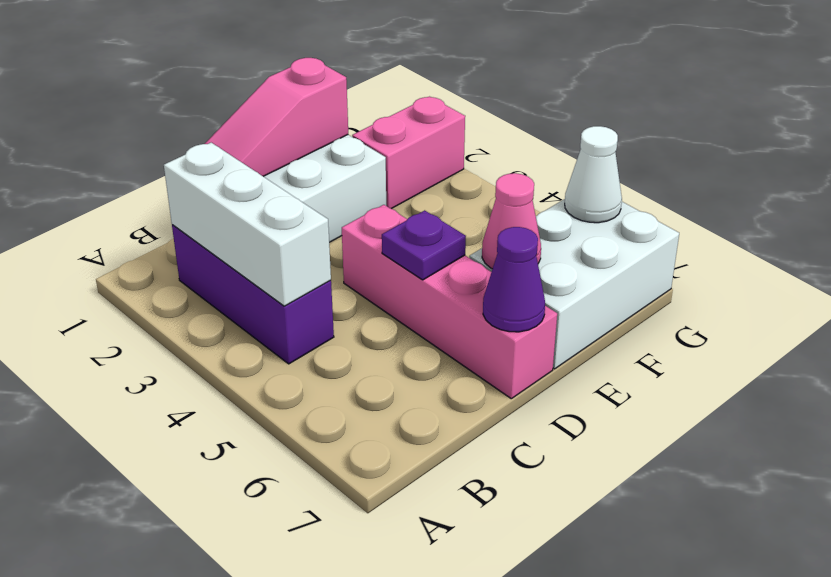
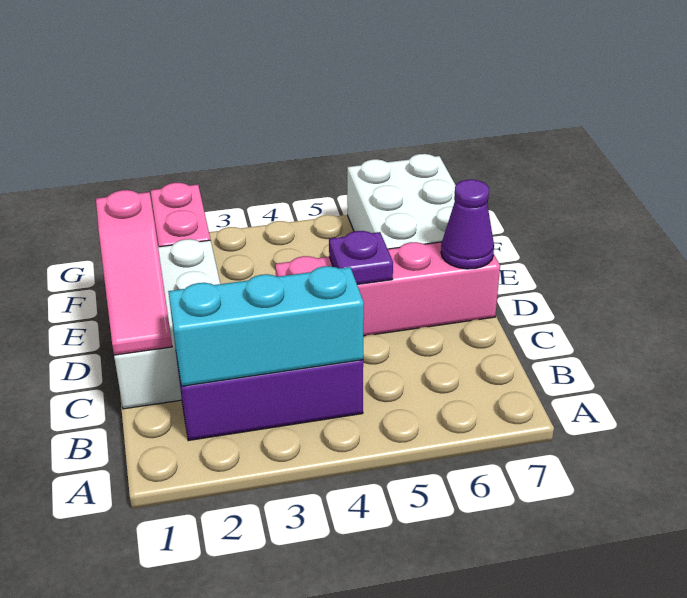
white 1x3 brick [164,143,331,306] -> cyan 1x3 brick [168,266,364,386]
pink 1x1 cone [482,173,541,269] -> none
white 1x1 cone [565,126,622,223] -> none

